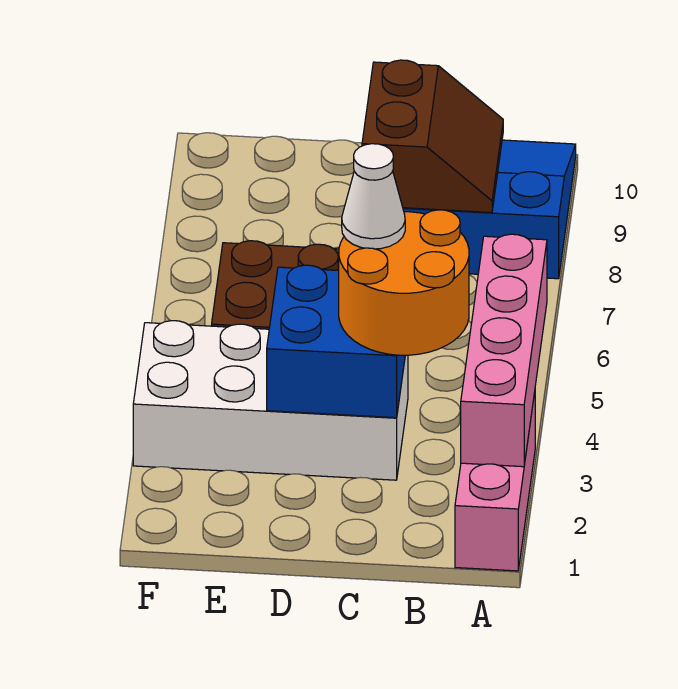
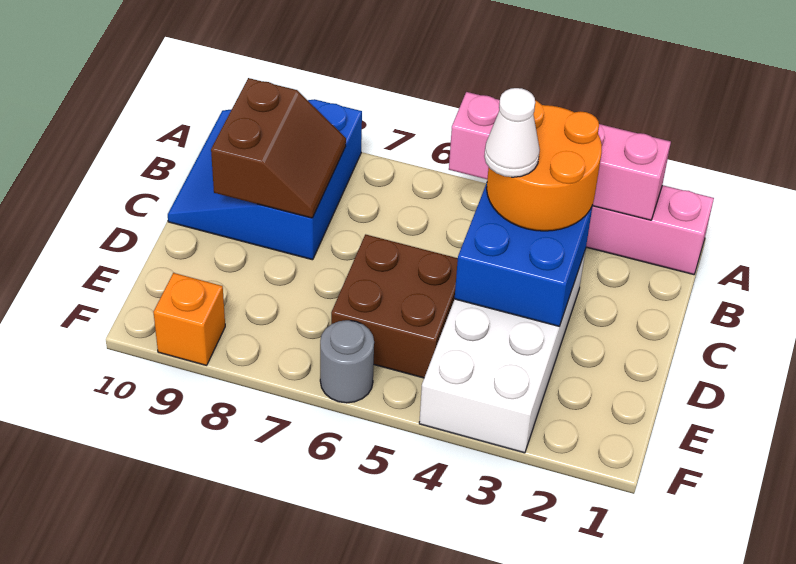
brown 2x2 slope [362,60,503,213] -> brown 2x2 slope turned to [211,78,346,218]
none -> grey 1x1 round brick [320,320,374,403]
none -> orange 1x1 brick [154,273,225,365]

